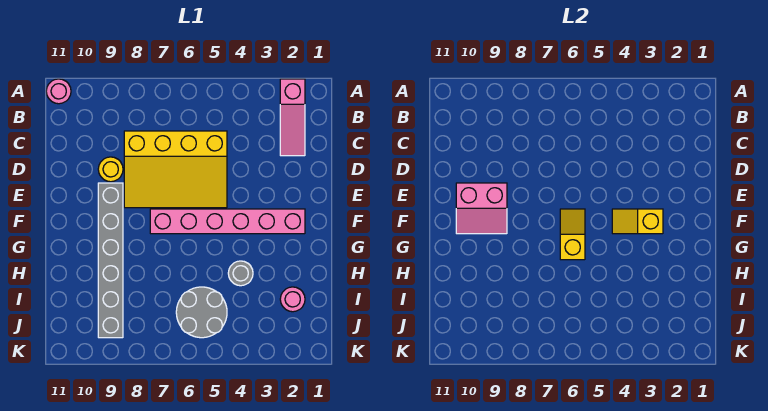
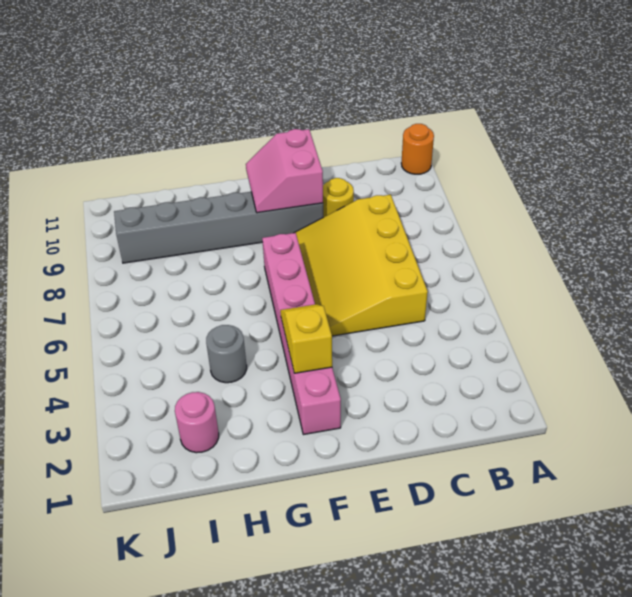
pink 1x3 slope [280,79,305,156] -> none
pink 1x1 round brick [46,79,71,104] -> orange 1x1 round brick [401,124,434,174]
yellow 1x2 slope [560,209,585,260] -> none
grey 2x2 round brick [176,287,227,338] -> none

